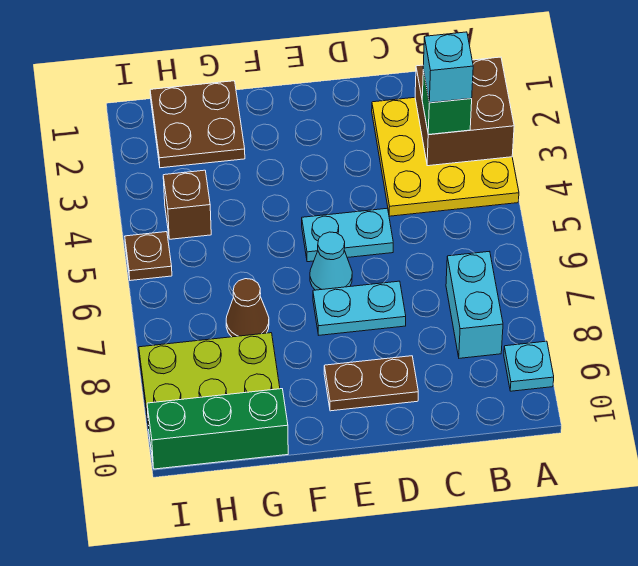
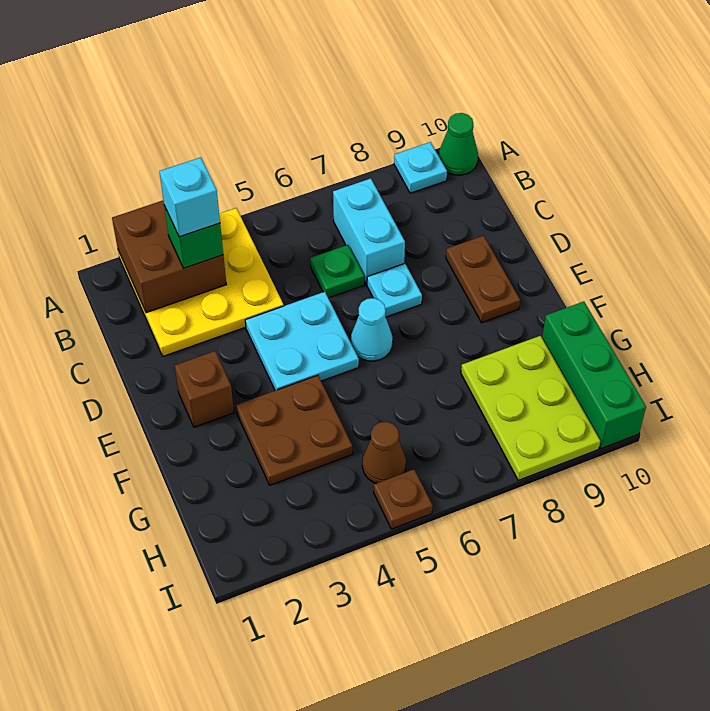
none -> green 1x1 cone [439,113,478,175]
cyan 1x2 brick [446,251,503,358] -> cyan 1x2 brick turned to [333,178,405,284]
none -> green 1x1 plate [310,245,364,298]
cyan 1x2 plate [302,209,393,262] -> cyan 2x2 plate [245,292,359,391]
cyan 1x2 plate [313,281,406,335] -> cyan 1x1 plate [367,263,422,317]
brown 2x2 plate [150,81,245,168] -> brown 2x2 plate moved to [236,375,353,485]
brown 1x1 cone [226,279,269,337] -> brown 1x1 cone moved to [362,422,406,483]
brown 1x1 brick [163,170,211,239] -> brown 1x1 brick moved to [175,351,234,427]

